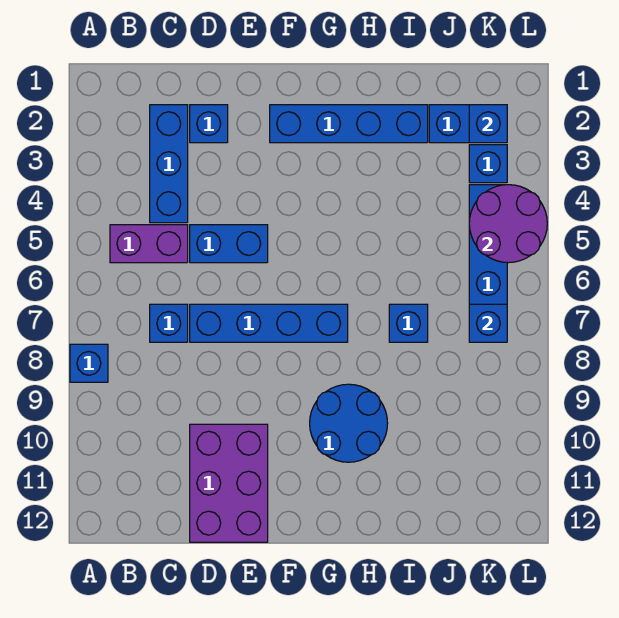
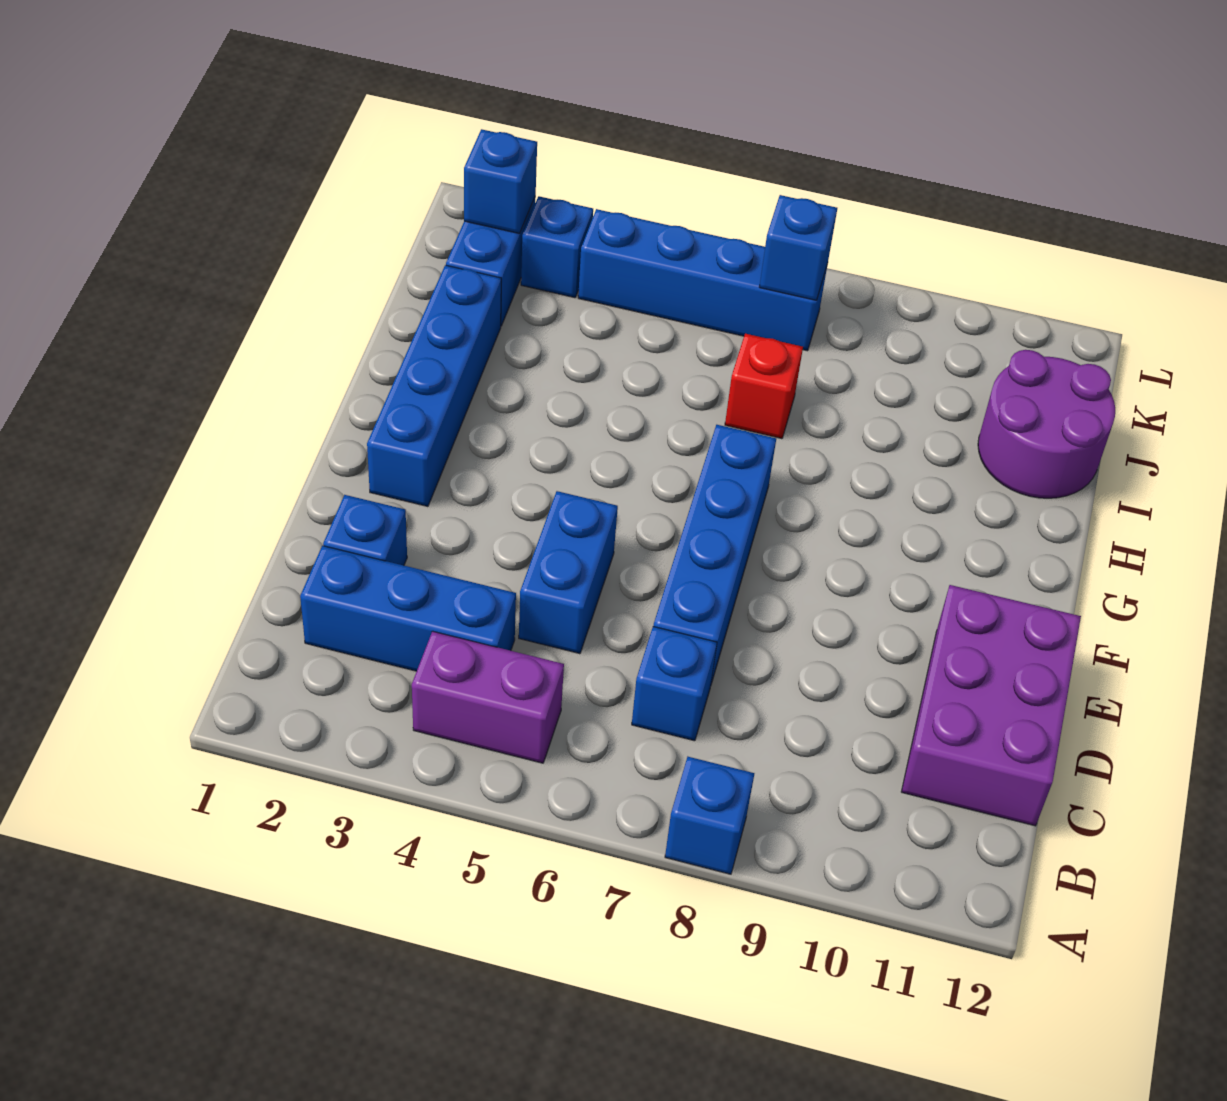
purple 1x2 brick [110,225,188,263] -> purple 1x2 brick turned to [412,631,564,763]
purple 2x3 brick [190,424,268,542] -> purple 2x3 brick turned to [901,585,1081,826]
blue 2x2 round brick [310,384,388,462] -> none
blue 1x1 brick [389,304,428,342] -> red 1x1 brick [725,334,803,439]
purple 2x2 round brick [469,185,547,263] -> purple 2x2 round brick moved to [978,350,1115,498]

